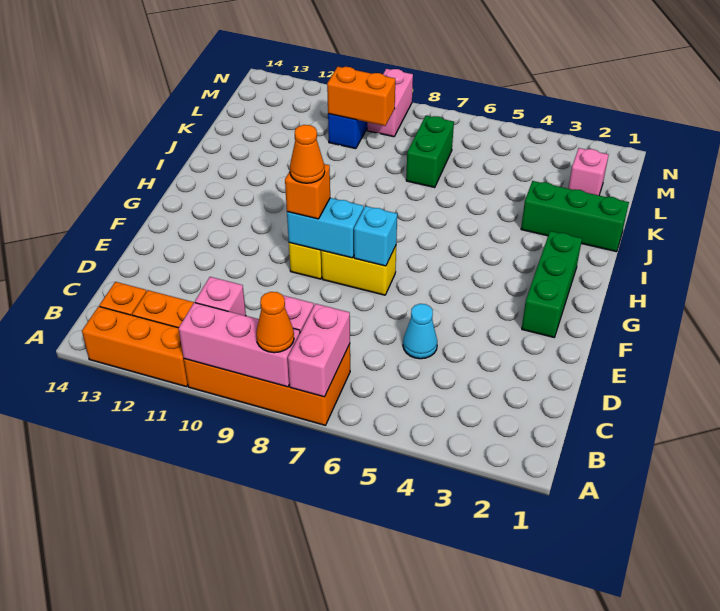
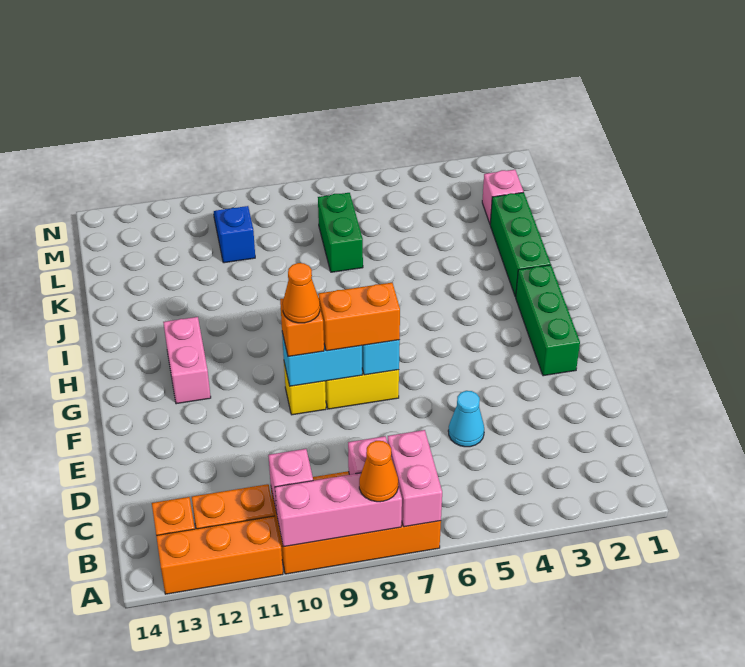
green 1x3 brick [521,181,629,252] -> green 1x3 brick turned to [490,192,551,297]
orange 1x2 brick [327,67,395,126] -> orange 1x2 brick moved to [318,282,400,351]
pink 1x2 brick [367,69,413,137] -> pink 1x2 brick moved to [163,317,211,404]

